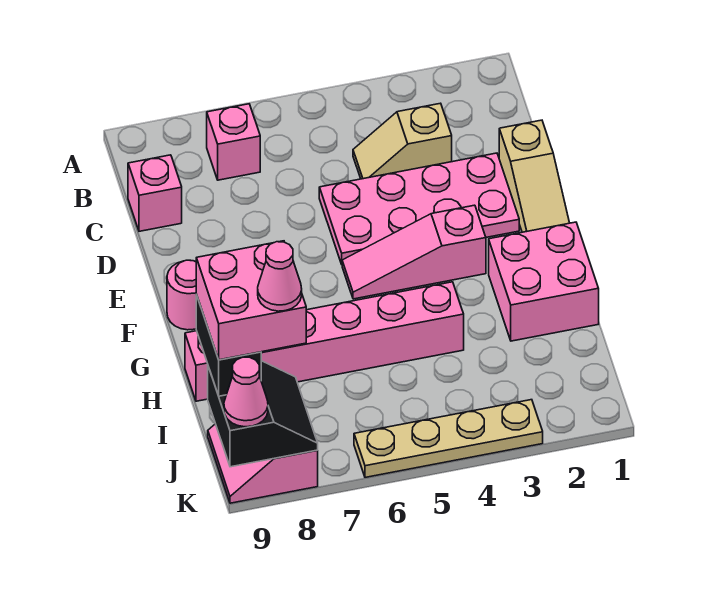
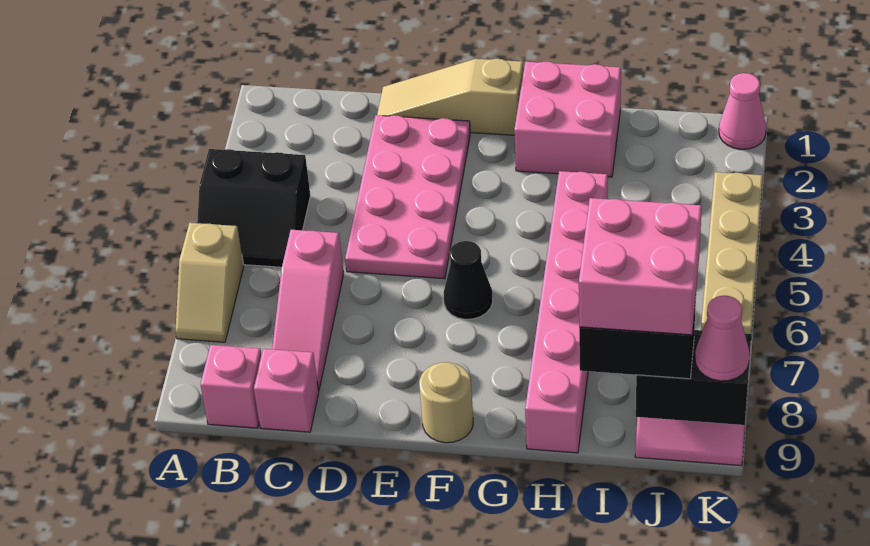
none -> black 2x2 slope [197,149,310,267]
pink 1x1 brick [207,104,260,180] -> pink 1x1 brick moved to [200,345,261,428]
tan 1x2 slope [353,103,452,179] -> tan 1x2 slope moved to [176,223,244,342]
tan 1x3 slope [499,120,569,232] -> tan 1x3 slope turned to [377,59,523,135]
pink 1x3 slope [342,205,486,299] -> pink 1x3 slope moved to [272,230,344,390]
none -> black 1x1 cone [444,241,493,319]
pink 1x1 round brick [167,260,196,330] -> tan 1x1 round brick [419,362,473,443]
pink 1x1 cone [258,242,302,311] -> pink 1x1 cone moved to [719,73,766,149]

